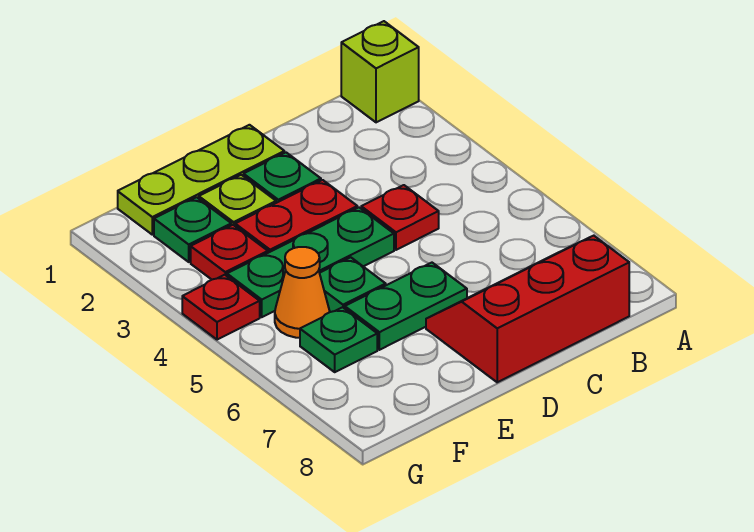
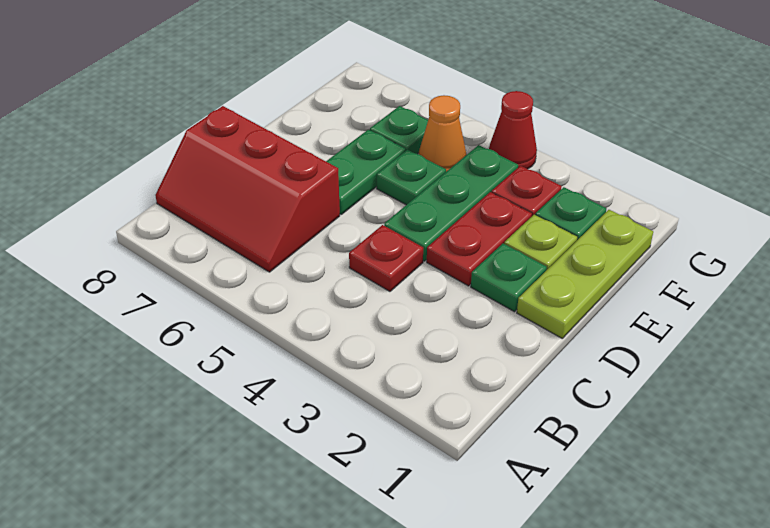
lime 1x1 brick [341,21,419,122] -> none
red 2x3 slope [426,236,629,382] -> red 2x3 slope turned to [155,106,340,272]
red 1x1 plate [182,275,260,340] -> red 1x1 cone [489,91,537,169]

